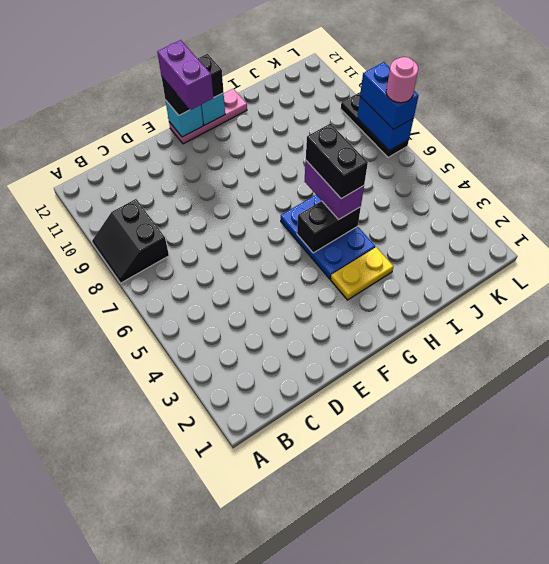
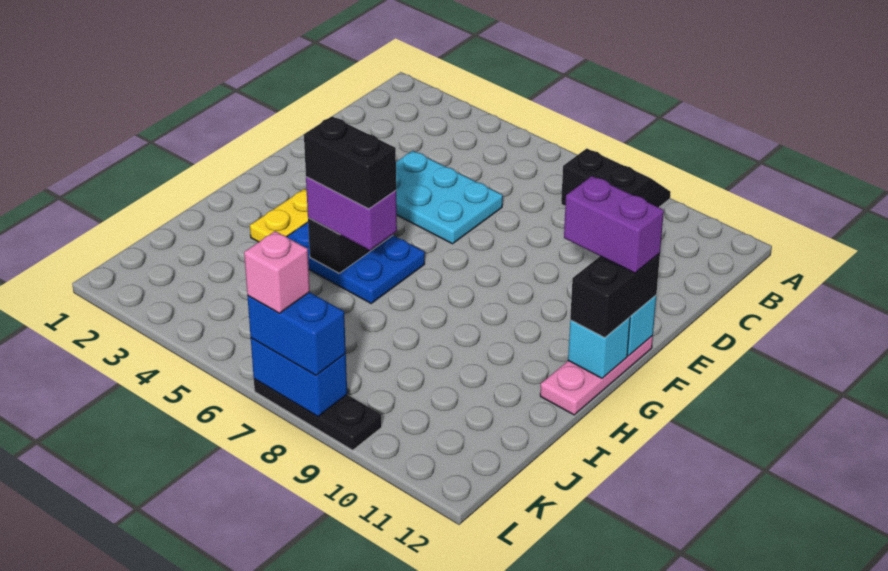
none -> cyan 2x3 plate [396,151,503,244]
pink 1x1 round brick [386,57,418,103] -> pink 1x1 brick [244,231,310,313]

